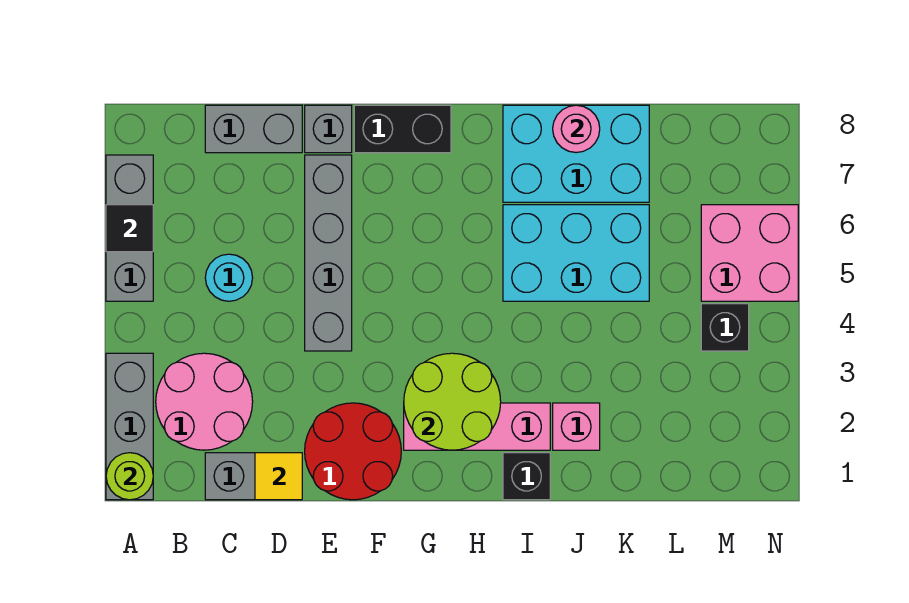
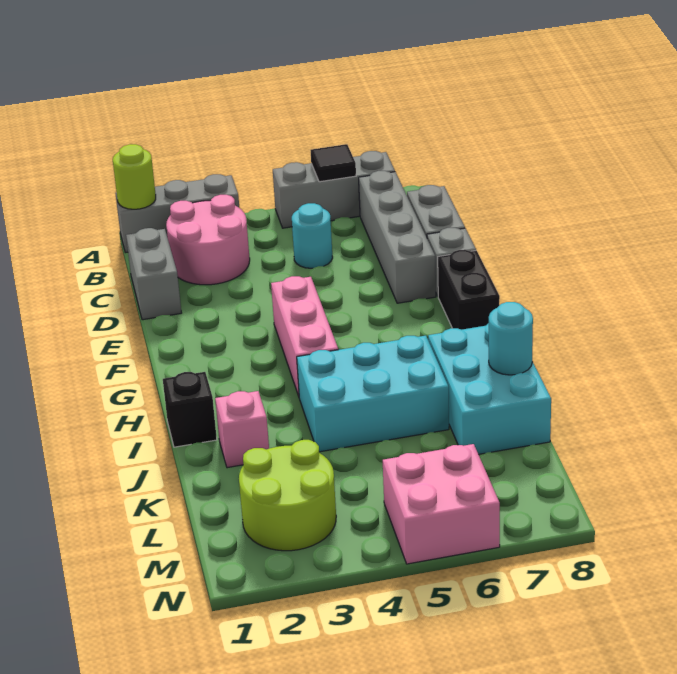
yellow 1x1 tile [255,453,302,500] -> none
red 2x2 round brick [305,403,401,500] -> none
grey 1x4 brick [305,155,352,351] -> grey 1x4 brick turned to [359,171,436,303]
pink 1x3 brick [404,403,550,450] -> pink 1x3 brick moved to [271,276,338,396]
lime 2x2 round brick [404,353,501,450] -> lime 2x2 round brick moved to [239,440,336,551]
cyan 2x3 brick [503,205,649,301] -> cyan 2x3 brick turned to [297,336,449,452]
pink 1x1 round brick [553,105,600,153] -> cyan 1x1 round brick [489,302,533,375]
black 1x1 brick [701,304,749,351] -> none

